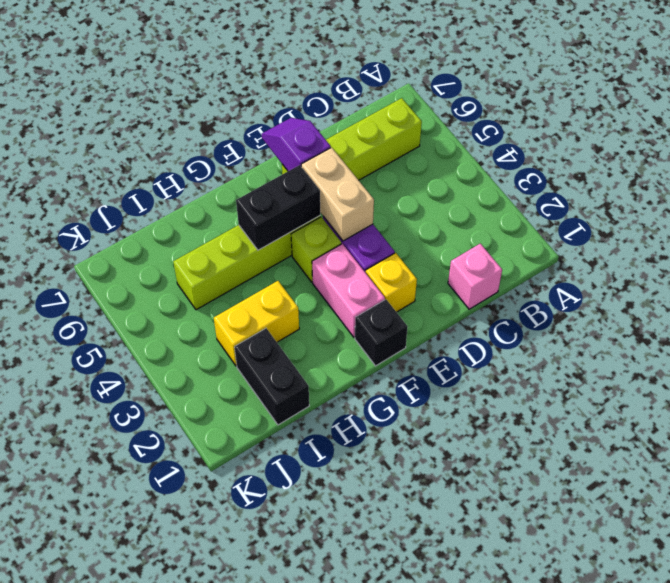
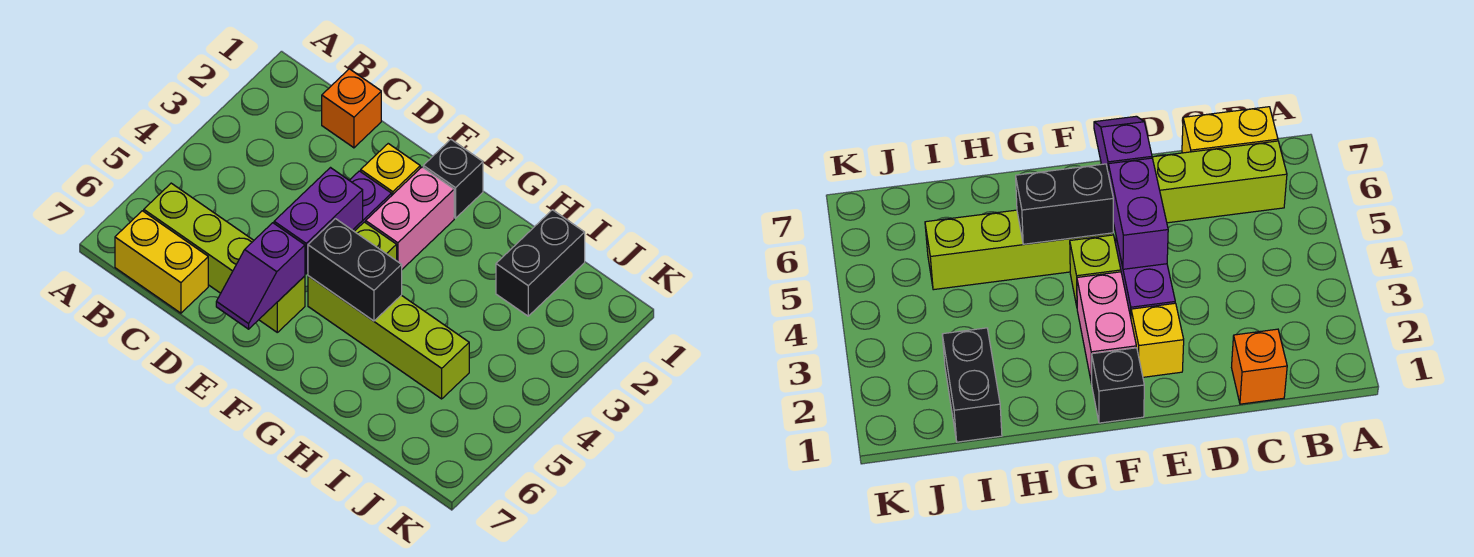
pink 1x1 brick [448,244,502,309] -> orange 1x1 brick [322,69,381,148]
tan 1x2 brick [301,147,374,241] -> purple 1x2 brick [274,168,363,274]
yellow 1x2 brick [214,281,299,366] -> yellow 1x2 brick moved to [115,211,208,313]

